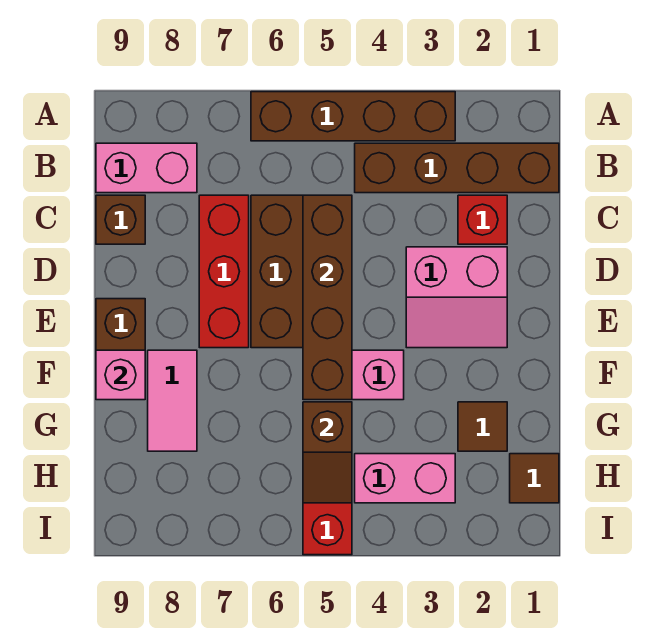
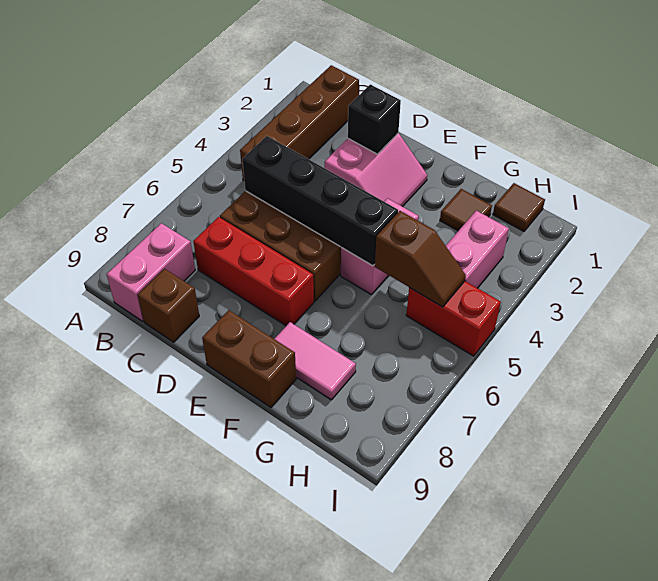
brown 1x4 brick [251,92,455,141] -> none
red 1x1 brick [458,195,507,244] -> none
brown 1x4 brick [303,195,352,400] -> black 1x4 brick [242,136,398,266]
none -> black 1x1 brick [348,84,401,154]
pink 1x1 brick [96,350,145,400] -> none

